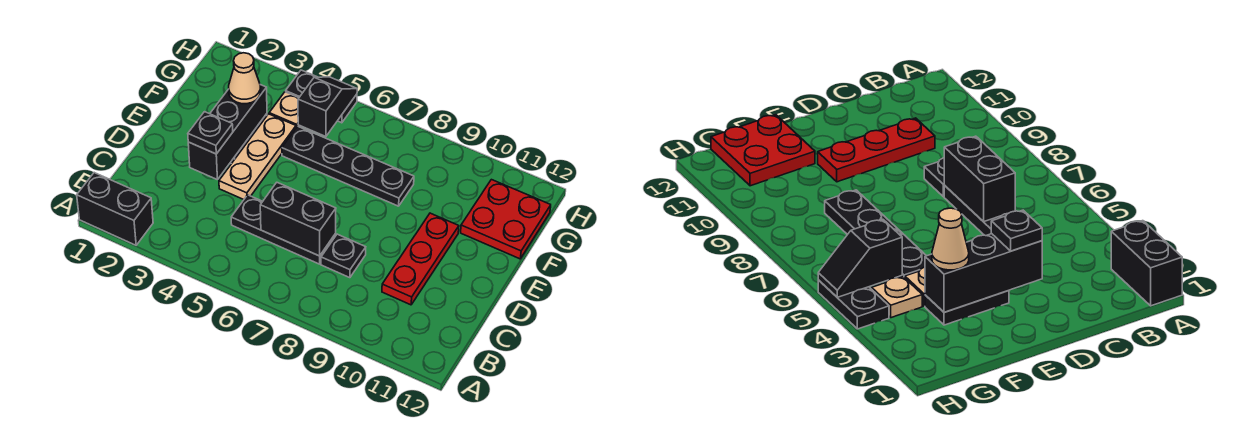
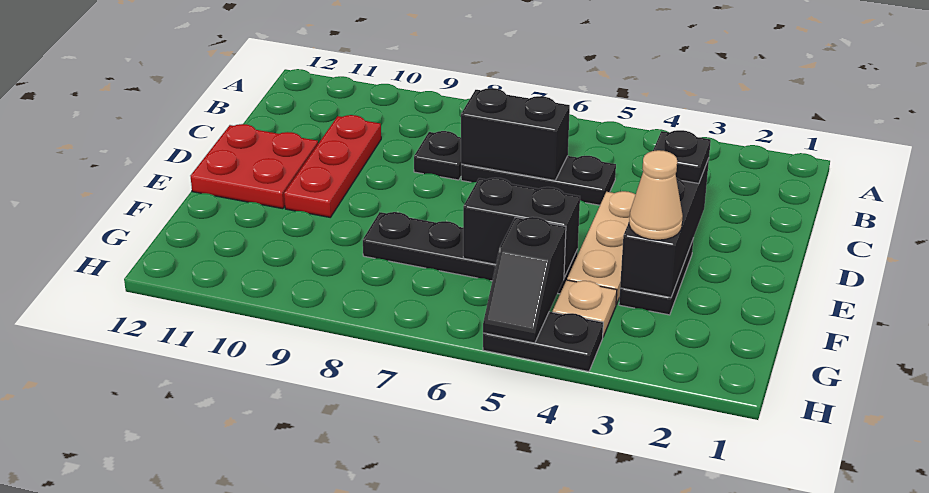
black 1x2 brick [77,173,153,245] -> black 1x2 brick moved to [463,178,580,277]
red 2x2 plate [461,180,551,259] -> red 2x2 plate moved to [191,124,318,209]

